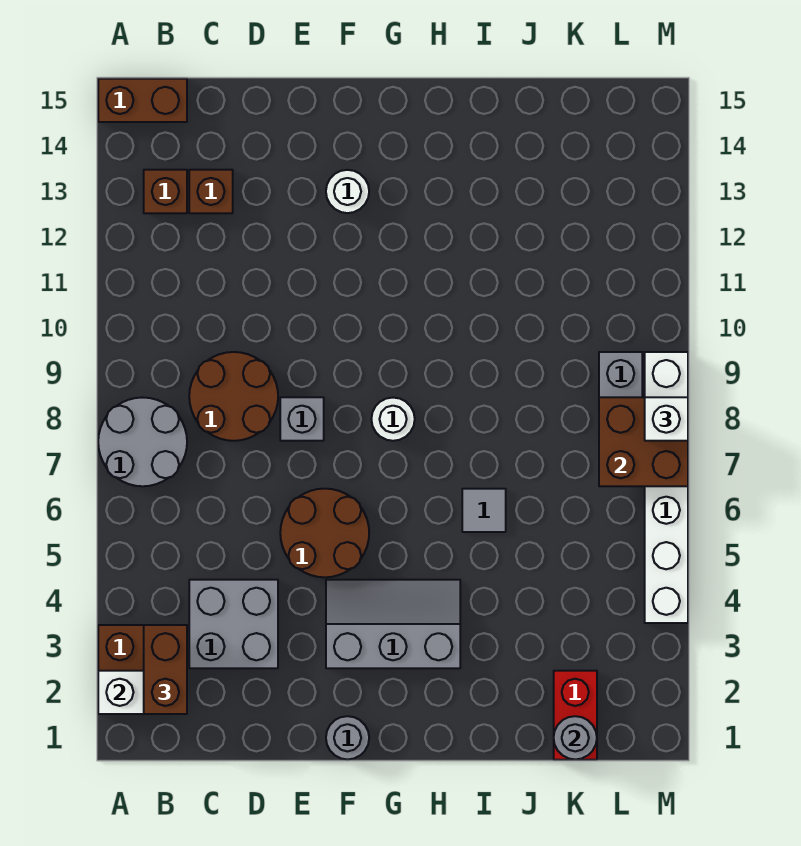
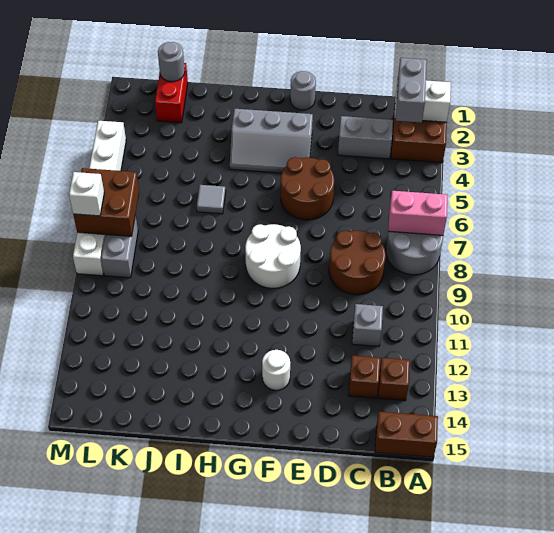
none -> pink 1x2 brick [388,191,448,235]
brown 1x2 brick [144,625,187,714] -> grey 1x2 brick [396,58,427,123]
grey 2x2 brick [189,580,278,668] -> grey 1x2 brick [338,116,393,159]
grey 1x1 brick [280,397,324,441] -> grey 1x1 brick moved to [352,304,383,346]
white 1x1 round brick [371,398,415,441] -> white 2x2 round brick [245,224,301,288]

